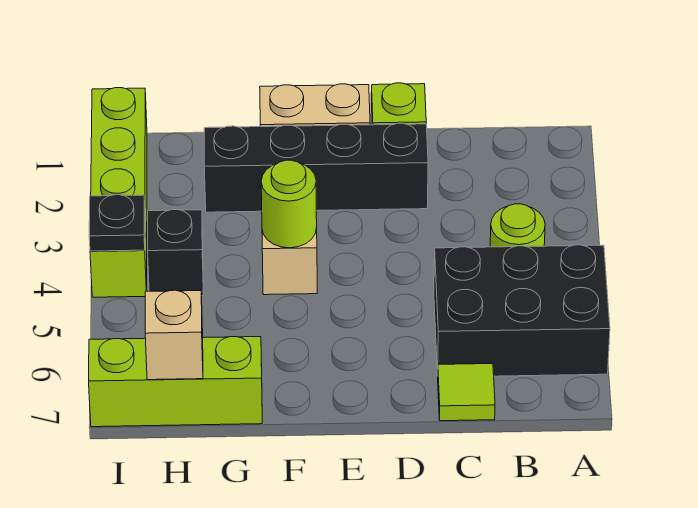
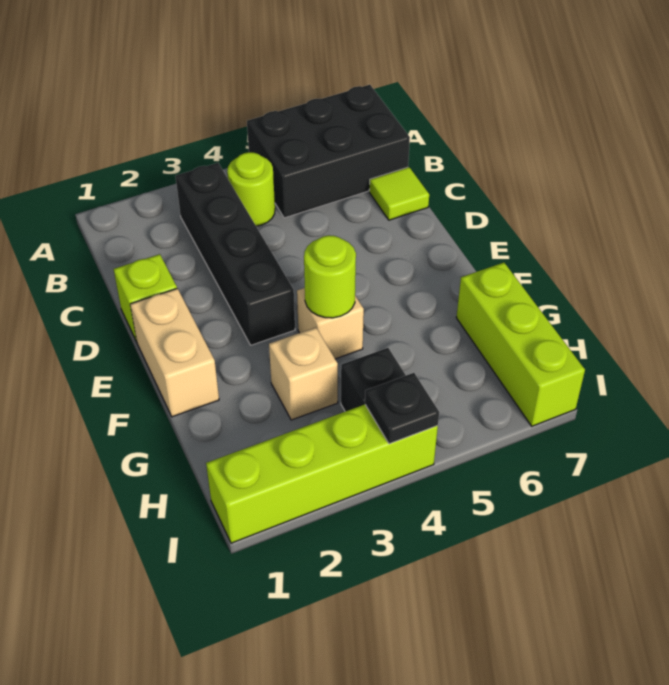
black 2x3 brick [434,245,610,376] -> black 2x3 brick turned to [247,85,410,218]
black 1x4 brick [204,123,428,212] -> black 1x4 brick moved to [175,163,295,345]
tan 1x1 brick [145,290,203,380] -> tan 1x1 brick moved to [269,328,338,420]

